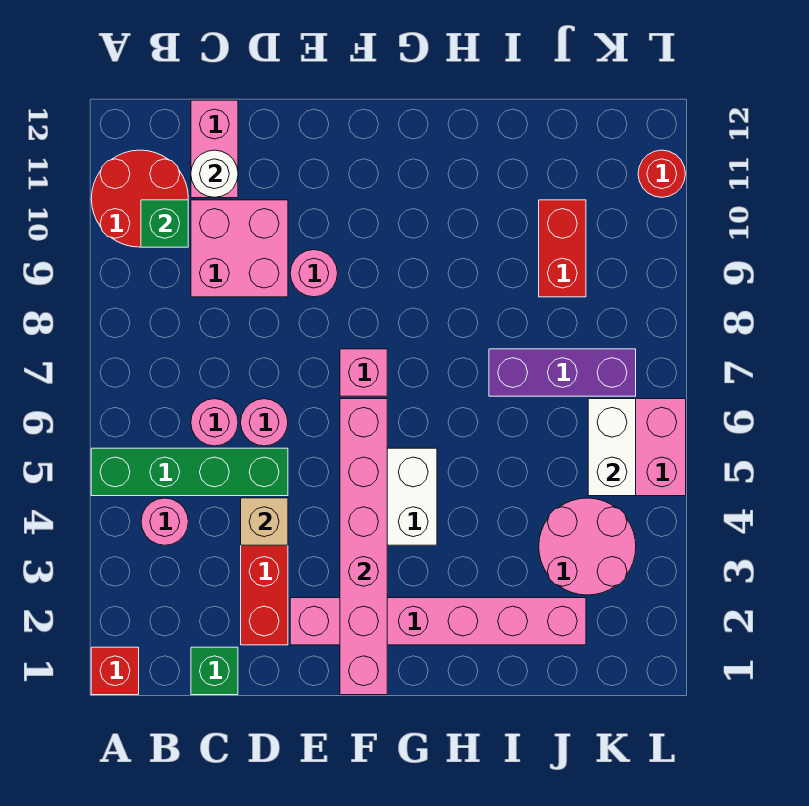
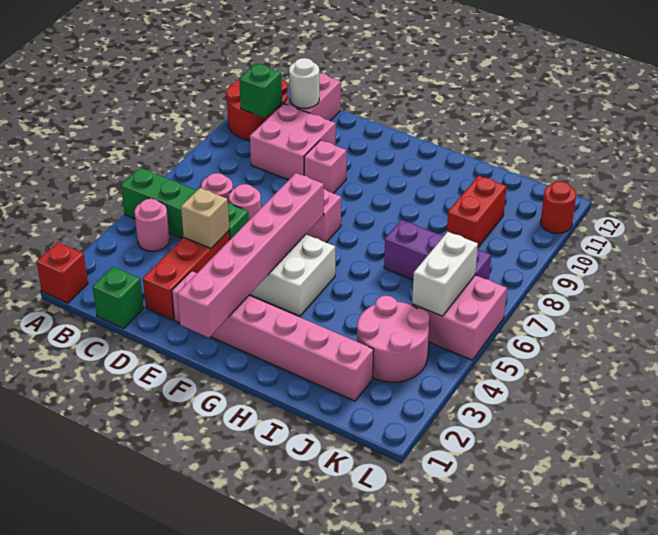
pink 1x1 round brick [290,250,338,297] -> pink 1x1 brick [304,140,347,193]

